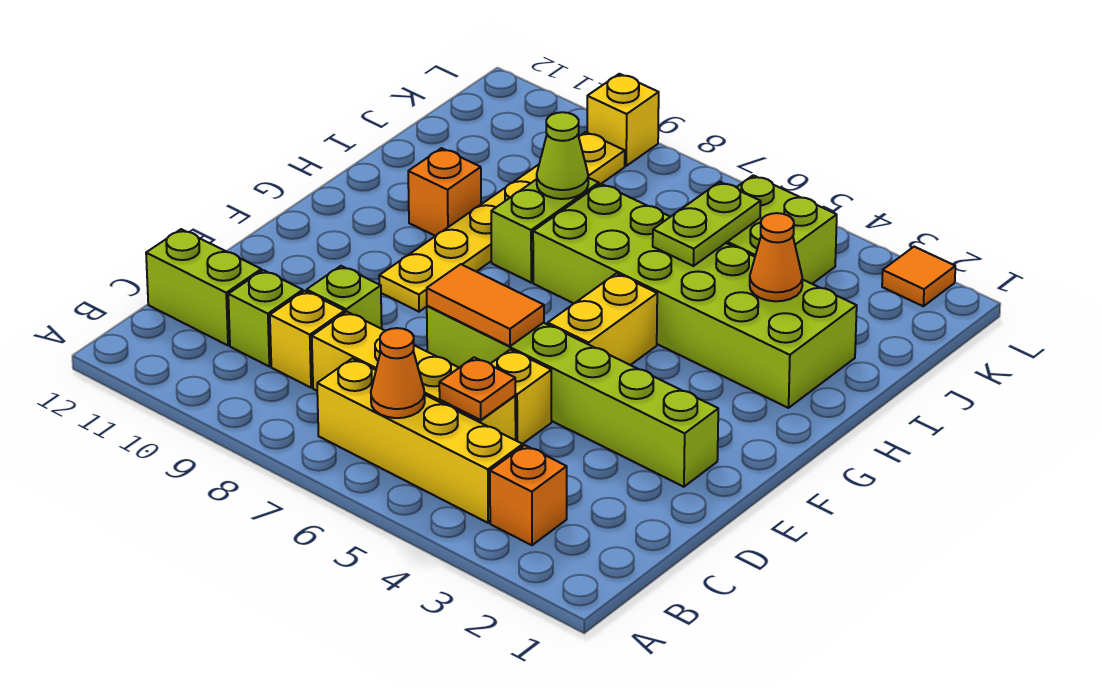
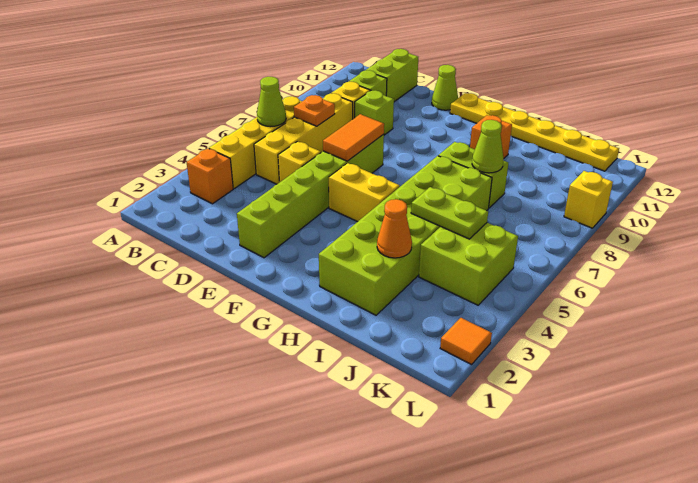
orange 1x1 cone [371,328,425,418] -> lime 1x1 cone [257,77,286,127]
orange 1x1 plate [439,357,515,420] -> orange 1x1 plate moved to [294,95,335,126]
none -> lime 1x1 cone [432,65,458,110]
yellow 1x6 plate [379,132,625,312] -> yellow 1x6 plate moved to [450,93,619,171]

